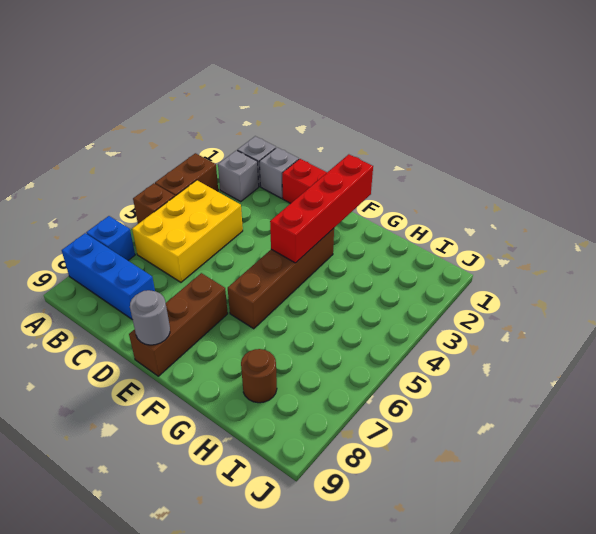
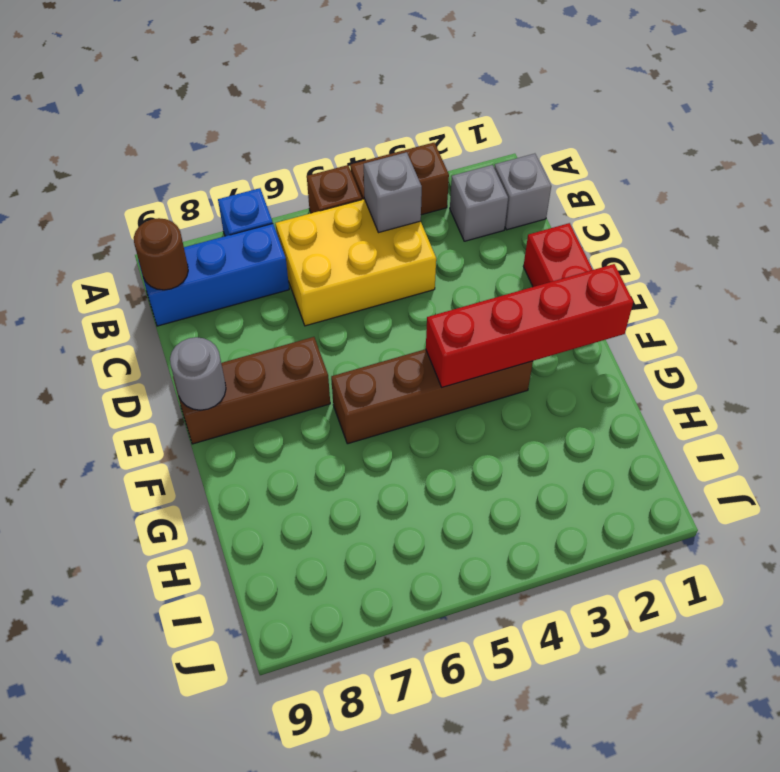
blue 1x3 brick [62,233,155,319] -> blue 1x3 brick turned to [138,224,289,326]
grey 1x1 brick [259,147,299,198] -> grey 1x1 brick moved to [364,152,422,233]
brown 1x1 round brick [241,349,277,403] -> brown 1x1 round brick moved to [134,218,188,290]

